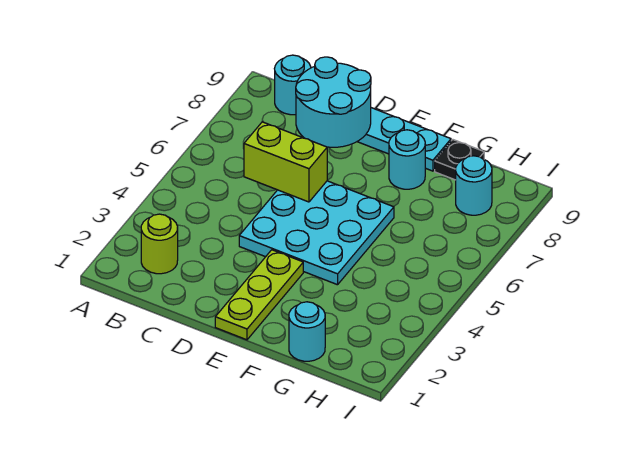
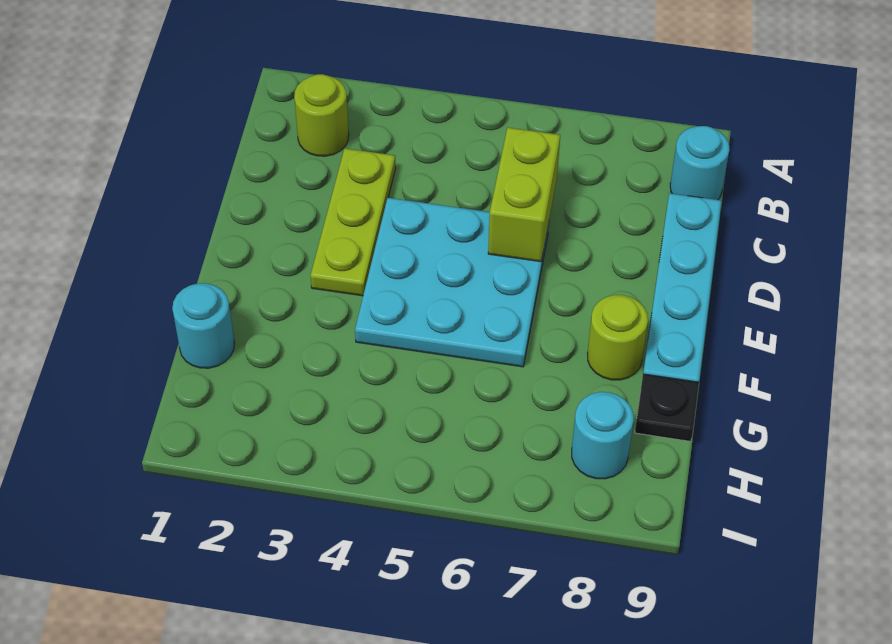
cyan 2x2 round brick [296,57,371,147] -> none
lime 1x3 plate [215,250,303,340] -> lime 1x3 plate turned to [310,149,396,296]
cyan 1x1 round brick [389,130,425,189] -> lime 1x1 round brick [587,295,648,380]

